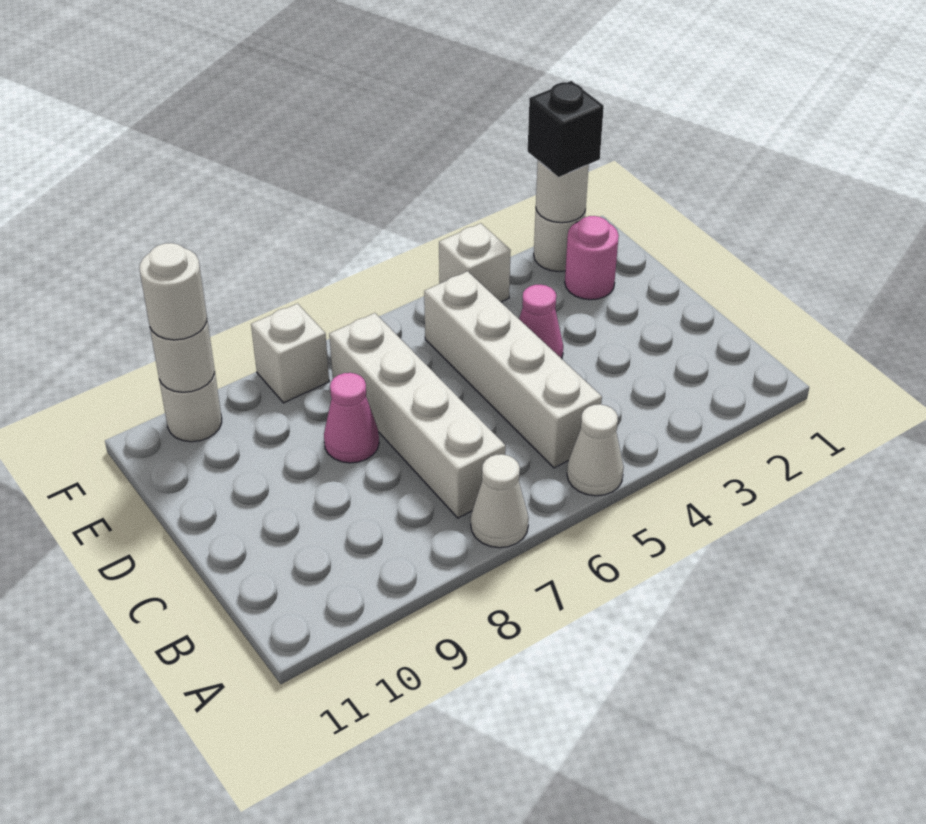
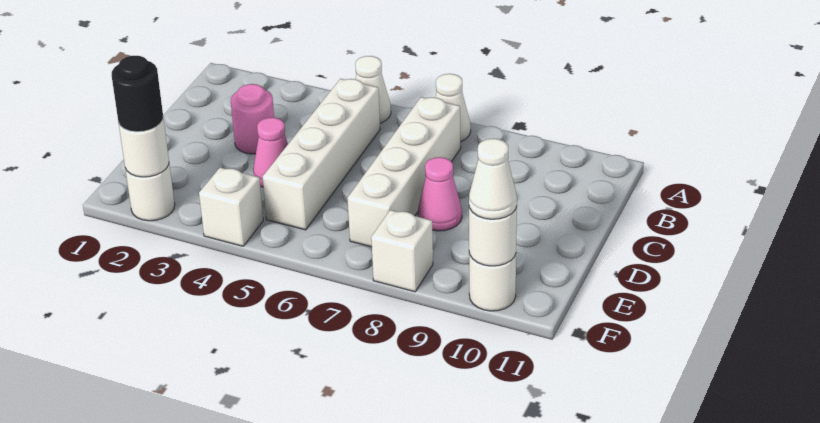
pink 1x1 round brick [565,216,619,300] -> pink 1x1 round brick moved to [231,84,274,154]
black 1x1 brick [528,81,604,177] -> black 1x1 round brick [112,56,163,132]
white 1x1 round brick [140,243,207,340] -> white 1x1 cone [469,138,517,219]

